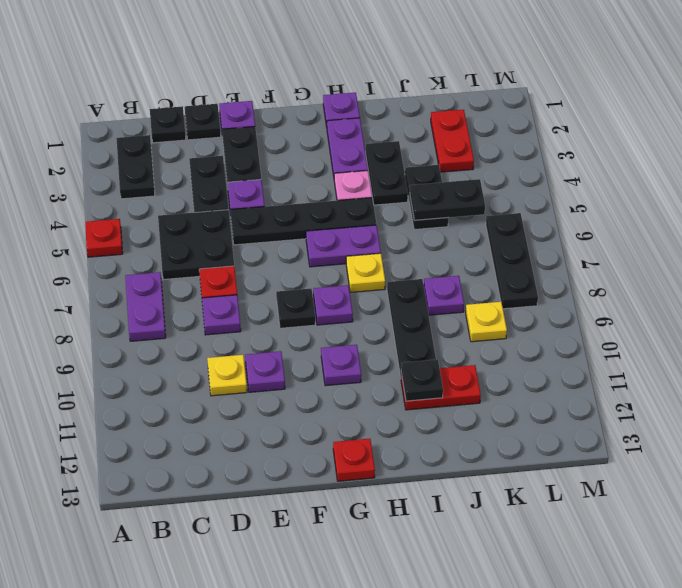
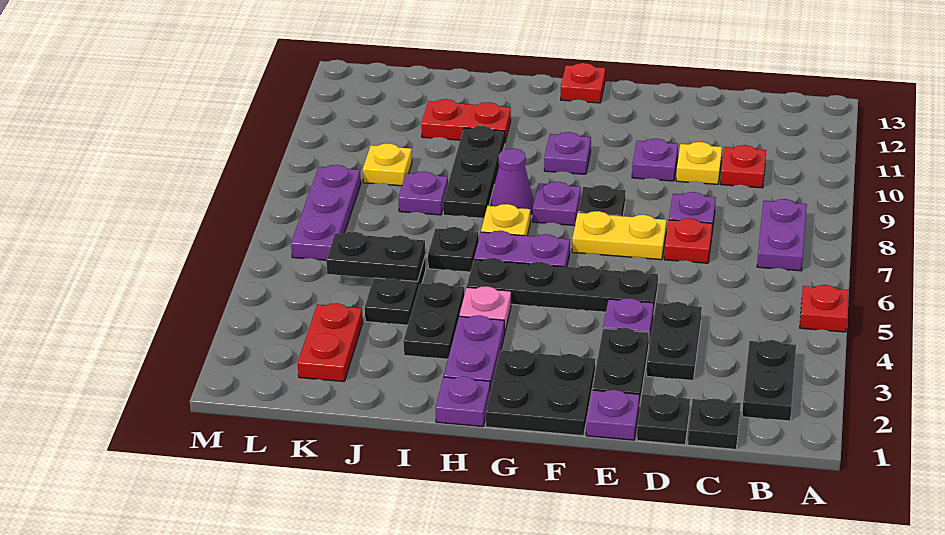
black 2x2 plate [158,210,234,280] -> black 2x2 plate moved to [486,350,595,436]
none -> red 1x1 plate [721,145,766,188]
none -> yellow 1x2 plate [572,211,666,260]
none -> purple 1x1 cone [491,148,533,214]
black 1x1 plate [401,359,443,401] -> black 1x1 plate moved to [428,227,479,272]
black 1x3 plate [486,213,538,309] -> purple 1x3 plate [291,165,361,260]

